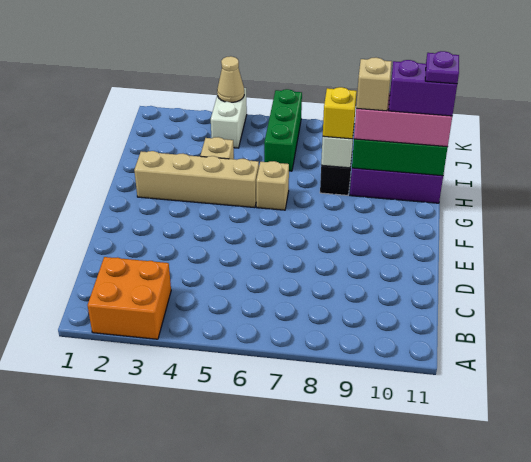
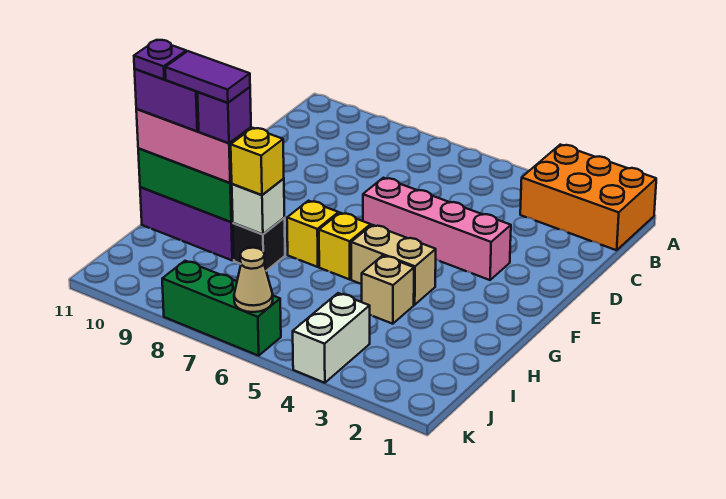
orange 2x2 brick [88,257,171,339] -> orange 2x3 brick [520,145,656,250]
none -> pink 1x4 brick [363,178,511,280]
tan 1x4 brick [134,151,259,208] -> tan 1x2 brick [351,225,436,305]
tan 1x1 brick [256,161,289,210] -> yellow 1x1 brick [319,213,371,279]
none -> yellow 1x1 brick [287,201,339,267]
tan 1x1 brick [356,58,392,111] -> purple 1x1 brick [197,87,251,143]
none -> purple 1x2 tile [165,51,250,103]
green 1x3 brick [264,89,302,171] -> green 1x3 brick turned to [162,261,281,356]
tan 1x1 cone [217,56,244,102] -> tan 1x1 cone moved to [234,248,273,312]

